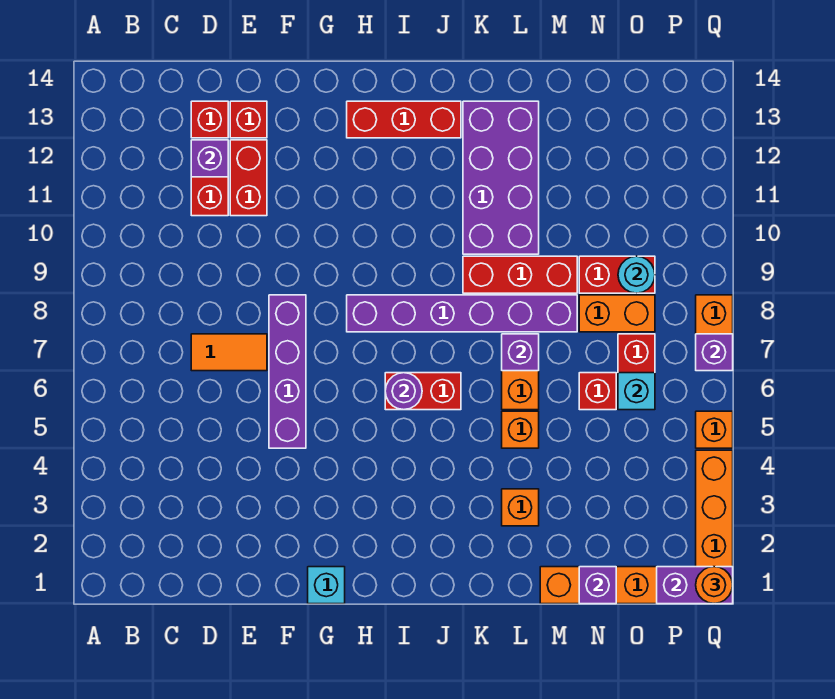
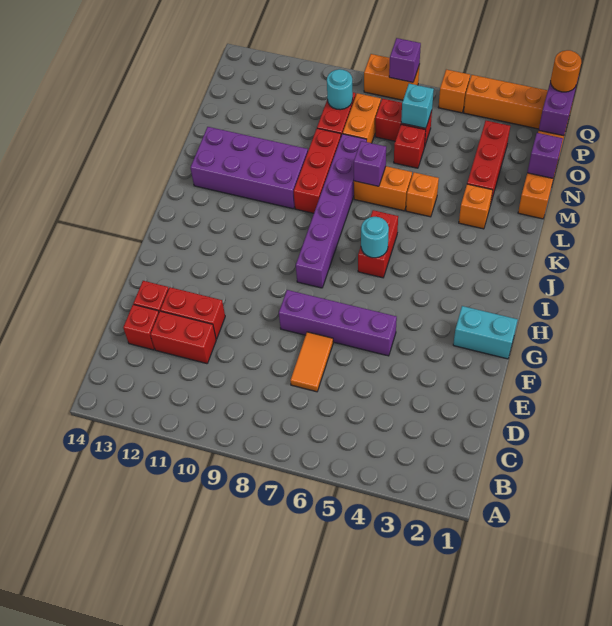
purple 1x1 brick [191,140,228,177] -> none
cyan 1x1 brick [308,567,345,604] -> cyan 1x2 brick [453,306,518,359]
red 1x3 brick [347,101,461,138] -> red 1x3 brick moved to [467,121,510,205]
purple 1x1 round brick [385,373,422,410] -> cyan 1x1 round brick [361,217,389,258]

